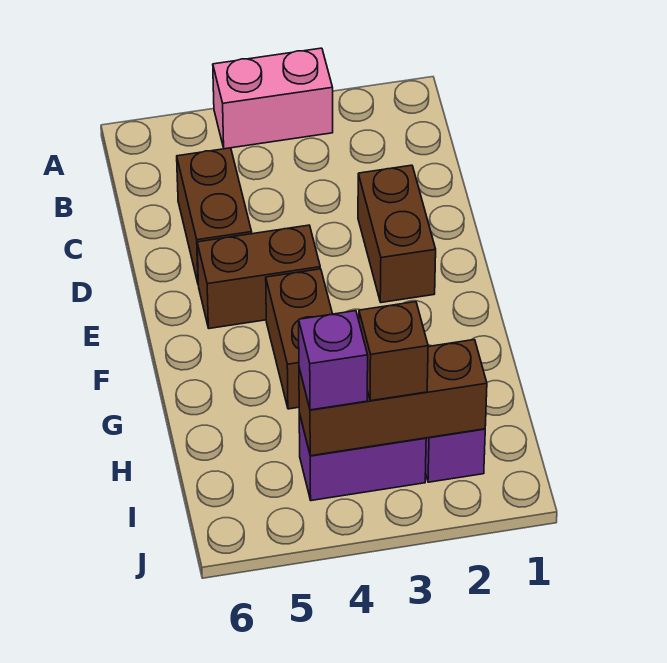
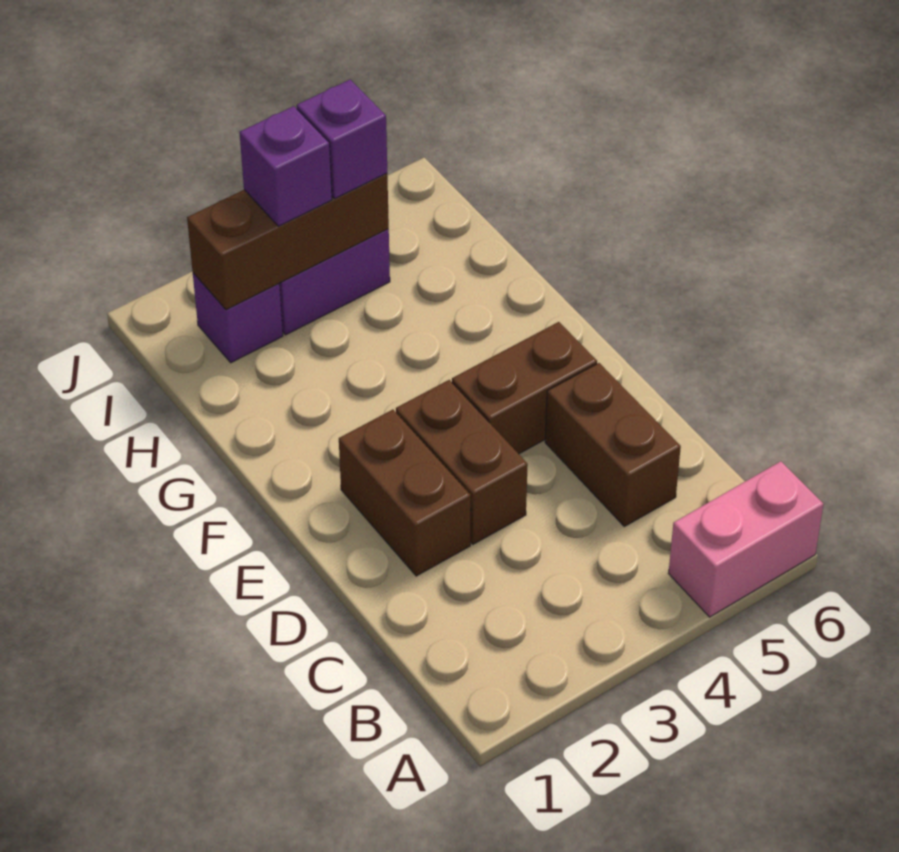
pink 1x2 brick [213,48,333,149] -> pink 1x2 brick moved to [668,461,823,617]
brown 1x2 brick [266,269,332,409] -> brown 1x2 brick moved to [396,380,528,544]
brown 1x1 brick [359,302,428,401] -> purple 1x1 brick [240,106,332,226]

